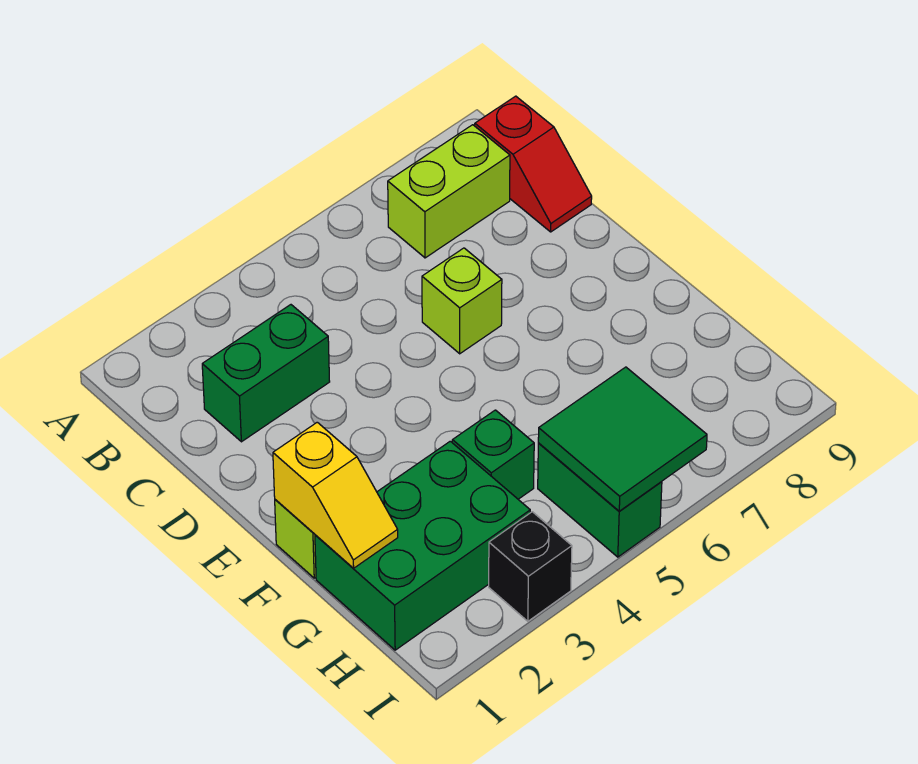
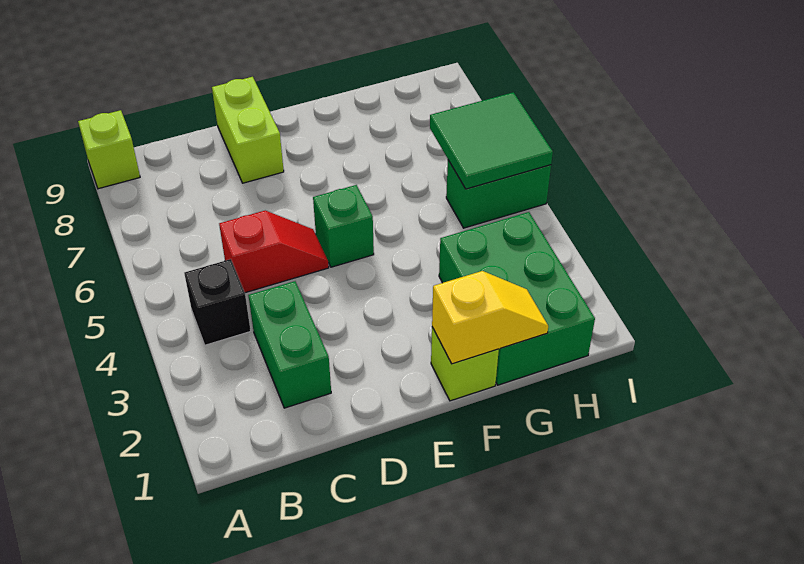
lime 1x2 brick [388,125,510,258] -> lime 1x2 brick moved to [212,77,284,183]
red 1x2 slope [475,96,592,232] -> red 1x2 slope moved to [219,211,329,293]
lime 1x1 brick [422,248,502,354] -> lime 1x1 brick moved to [78,110,140,189]
green 1x1 brick [452,410,534,499] -> green 1x1 brick moved to [313,185,374,267]
black 1x1 brick [489,512,572,621] -> black 1x1 brick moved to [184,259,251,345]

